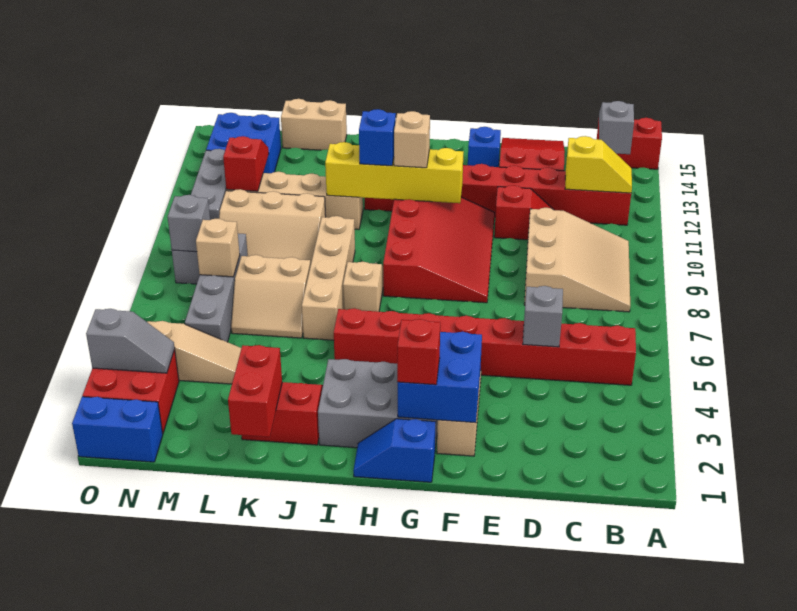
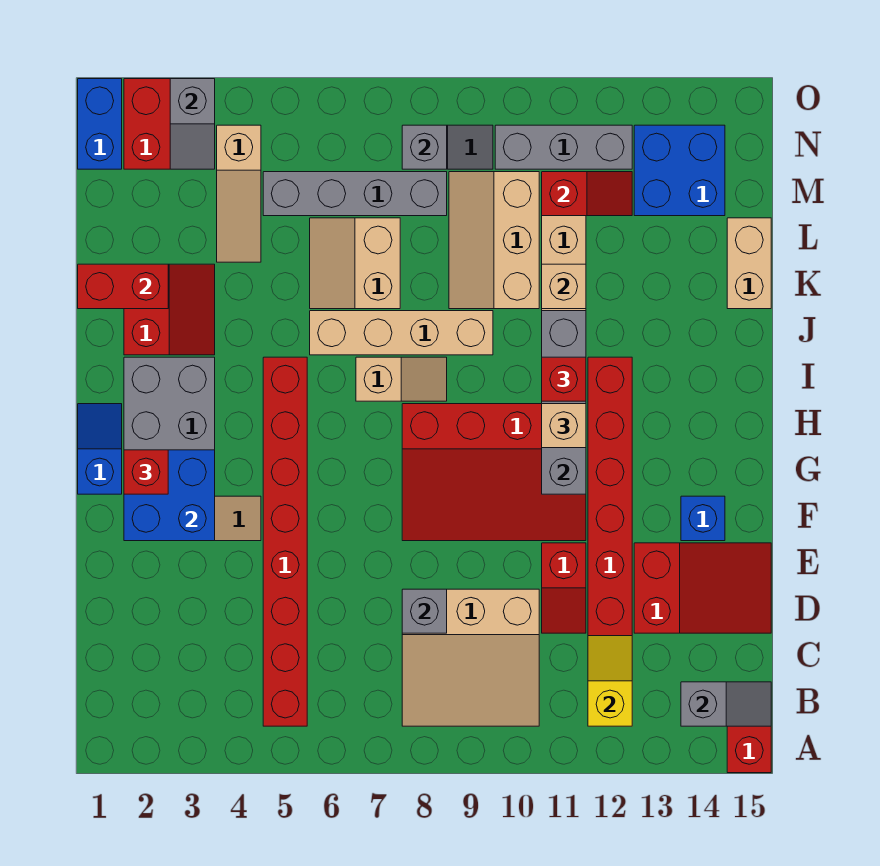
yellow 1x2 slope [565,136,632,193] -> yellow 1x2 slope turned to [588,636,632,726]
grey 1x1 brick [523,286,563,347] -> grey 1x1 brick moved to [402,589,447,633]
yellow 1x4 brick [325,142,464,203] -> grey 1x4 brick [542,311,586,494]
blue 1x1 brick [359,109,396,166] -> red 1x1 brick [542,357,586,401]
tan 1x1 brick [196,219,240,277] -> tan 1x1 brick moved to [542,264,586,309]

